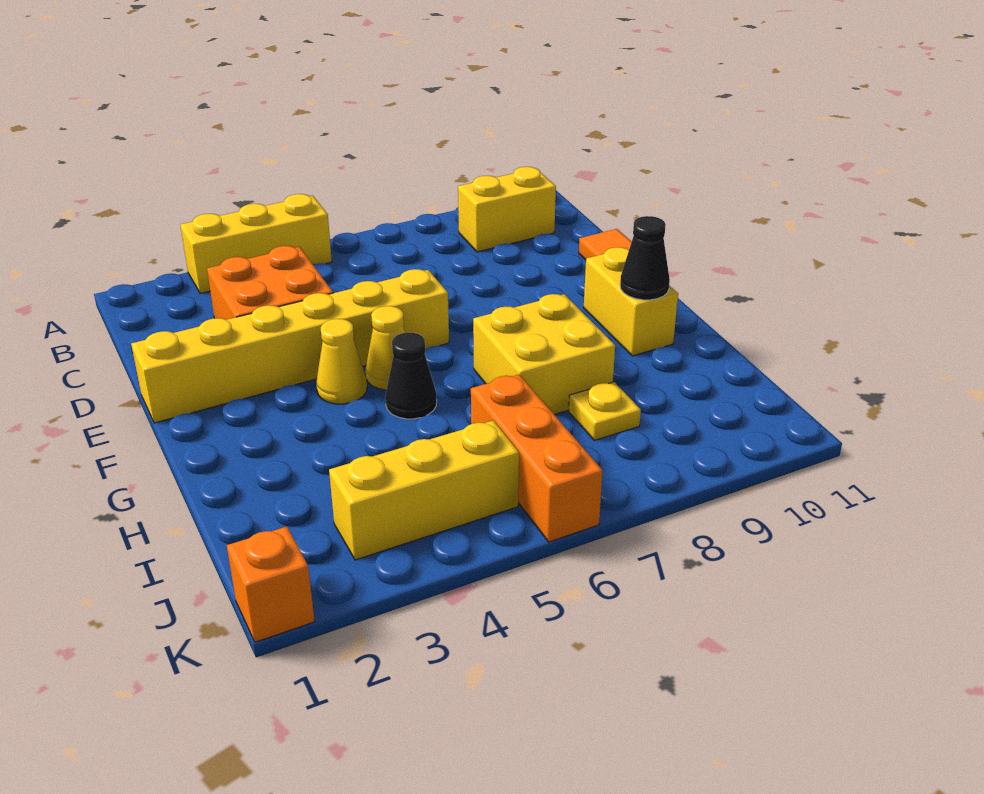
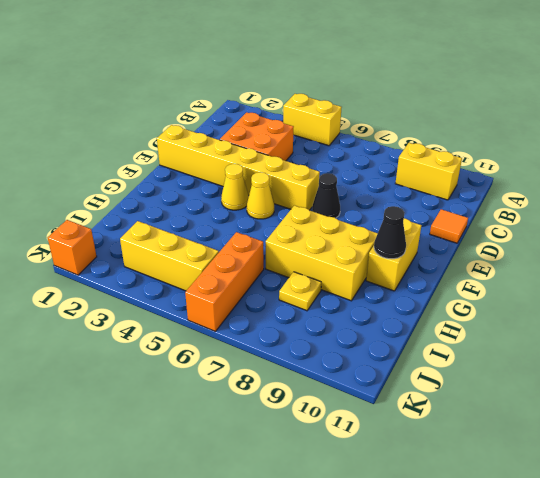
yellow 1x3 brick [180,194,332,294] -> yellow 1x2 brick [283,94,342,146]
black 1x1 cone [385,332,437,419] -> black 1x1 cone moved to [312,173,340,218]
yellow 2x2 brick [473,294,615,415] -> yellow 2x3 brick [266,205,378,301]

